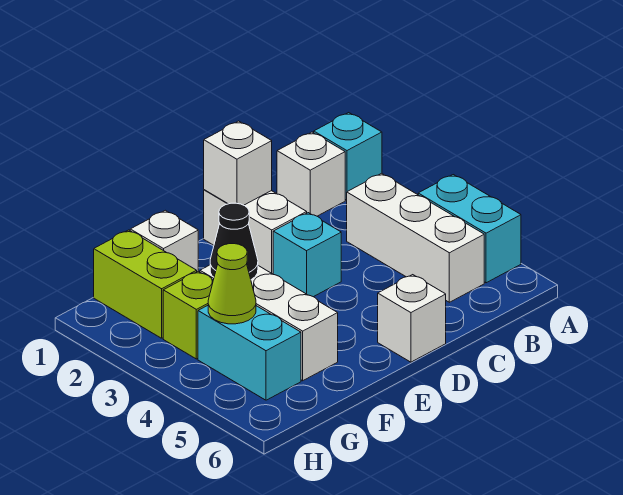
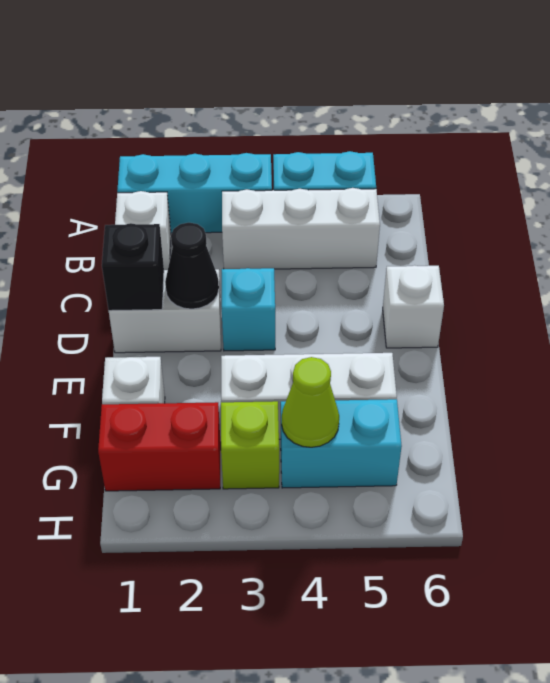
cyan 1x1 brick [314,113,382,200] -> cyan 1x3 brick [117,153,272,233]
white 1x1 brick [204,121,272,205] -> black 1x1 brick [102,223,164,311]
black 1x1 cone [210,203,258,279] -> black 1x1 cone moved to [165,223,219,309]
lime 1x2 brick [94,230,197,338] -> red 1x2 brick [98,402,221,491]

